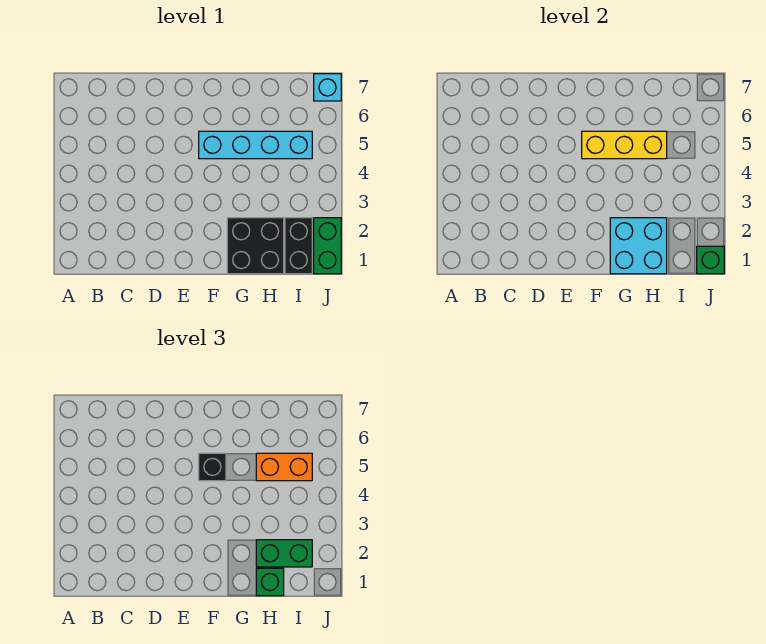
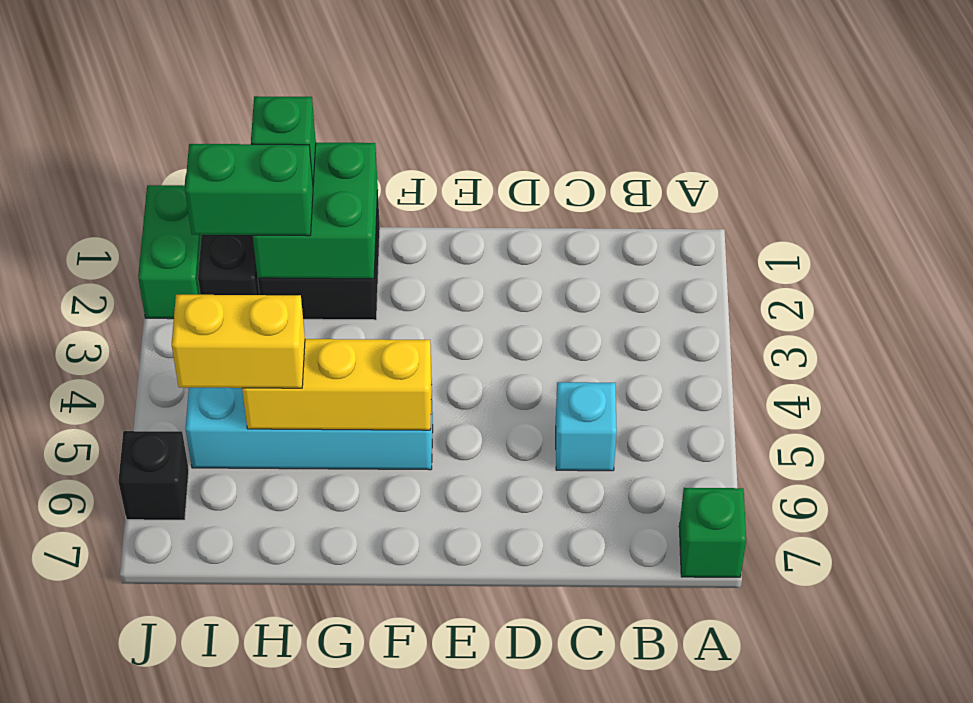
black 1x1 brick [199,453,226,481] -> black 1x1 brick moved to [118,431,189,520]
cyan 2x2 brick [610,218,667,274] -> green 2x2 brick [253,143,378,279]
orange 1x2 brick [256,453,312,481] -> yellow 1x2 brick [172,295,305,388]
green 1x1 brick [697,246,724,274] -> green 1x1 brick moved to [679,488,746,577]
cyan 1x1 brick [314,74,341,101] -> cyan 1x1 brick moved to [556,382,617,471]

